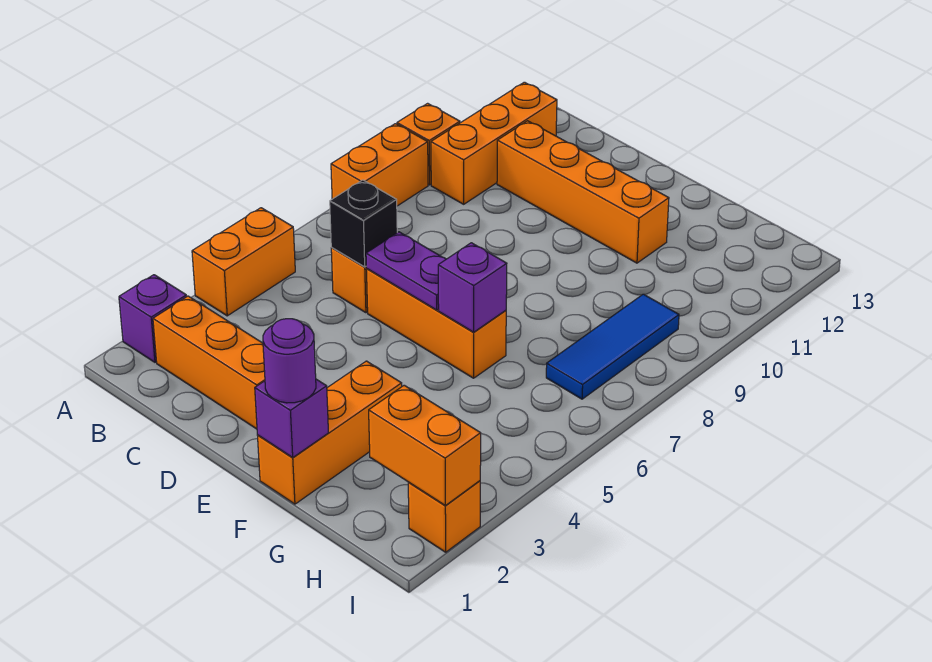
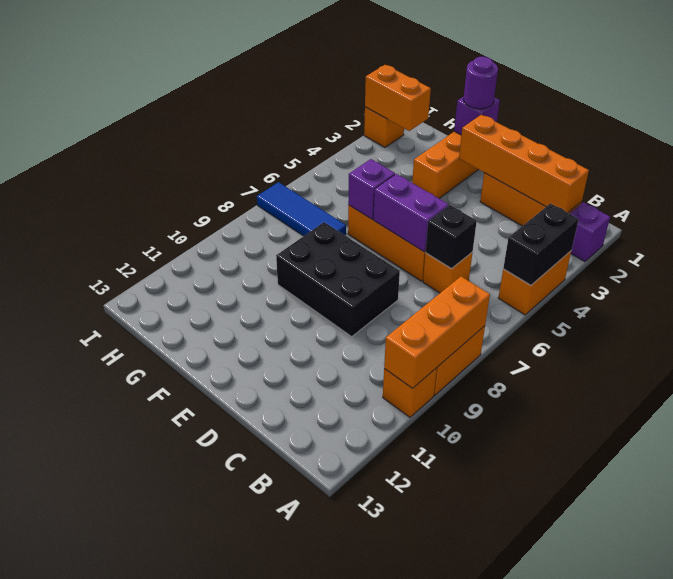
none -> black 1x2 brick [503,204,579,285]
orange 1x3 brick [431,82,557,204] -> orange 1x3 brick moved to [384,276,490,389]
orange 1x4 brick [497,121,669,263] -> orange 1x4 brick moved to [459,115,589,213]
purple 1x2 plate [366,232,446,310] -> purple 1x2 brick [373,174,449,251]
none -> black 2x3 brick [276,222,400,337]
blue 1x3 tile [546,294,679,399] -> blue 1x3 tile turned to [257,182,346,236]

